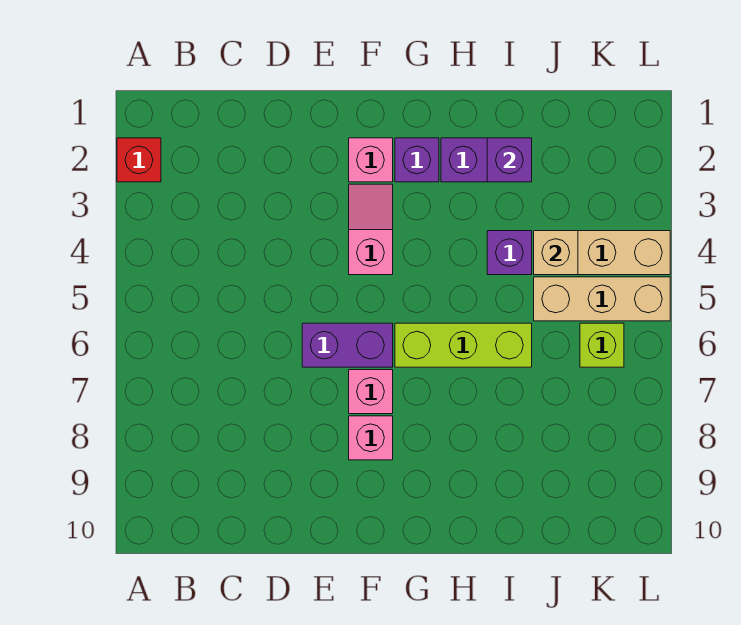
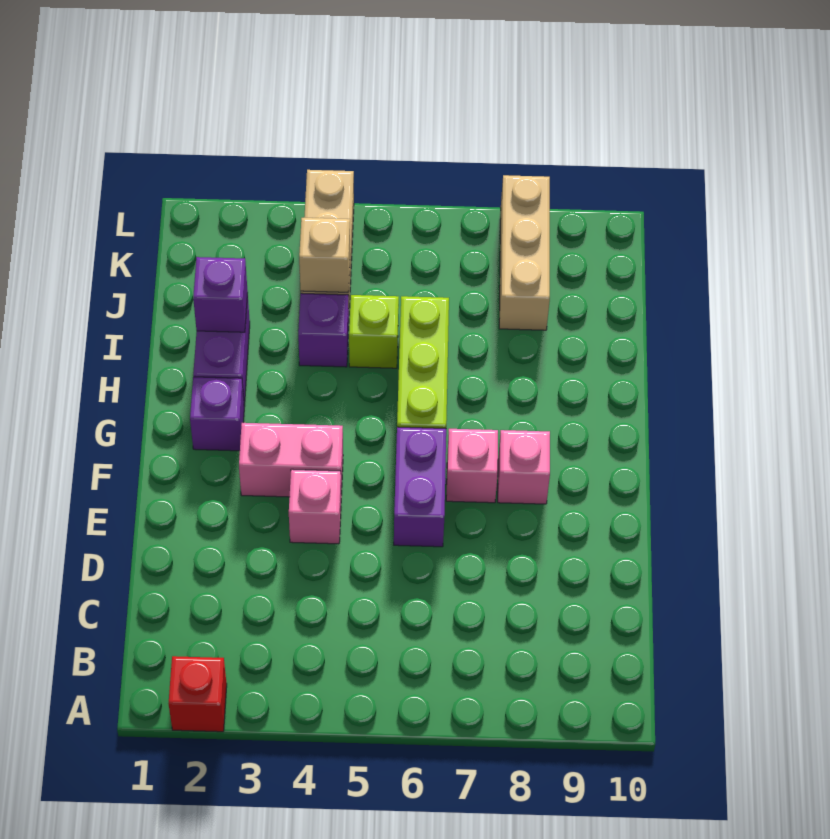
pink 1x1 brick [349,138,393,182] -> pink 1x1 brick moved to [289,469,341,544]
pink 1x2 slope [349,184,393,275] -> pink 1x2 brick [239,423,343,497]
tan 1x3 brick [534,277,670,321] -> tan 1x3 brick moved to [499,175,550,330]
lime 1x1 brick [580,323,624,367] -> lime 1x1 brick moved to [349,295,399,368]

